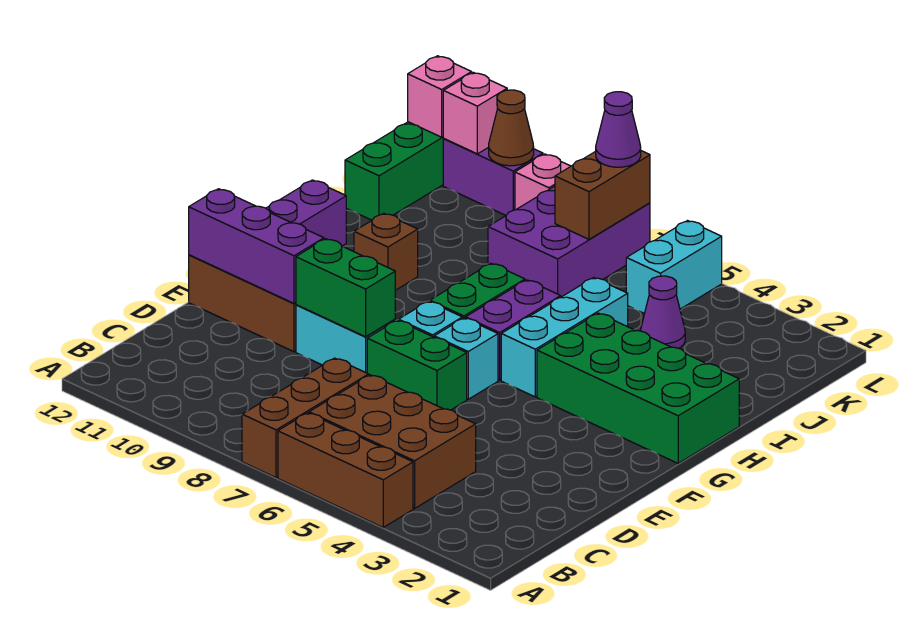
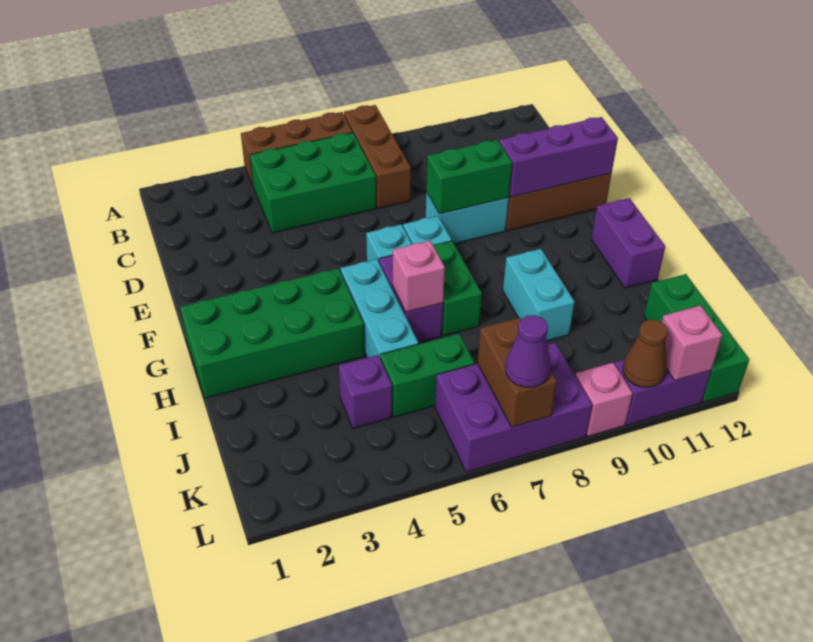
brown 2x3 brick [309,375,476,509] -> green 2x3 brick [250,133,376,233]
green 1x2 brick [367,320,467,410] -> green 1x2 brick moved to [380,334,475,417]
brown 1x1 brick [354,213,418,290] -> none
purple 1x1 cone [640,276,685,348] -> purple 1x1 brick [339,355,392,428]
purple 2x3 brick [488,186,650,297] -> purple 2x3 brick turned to [435,343,592,472]
cyan 1x2 brick [626,221,722,314] -> cyan 1x2 brick moved to [503,249,575,341]
pink 1x1 brick [408,56,472,137] -> pink 1x1 brick moved to [392,241,445,312]

